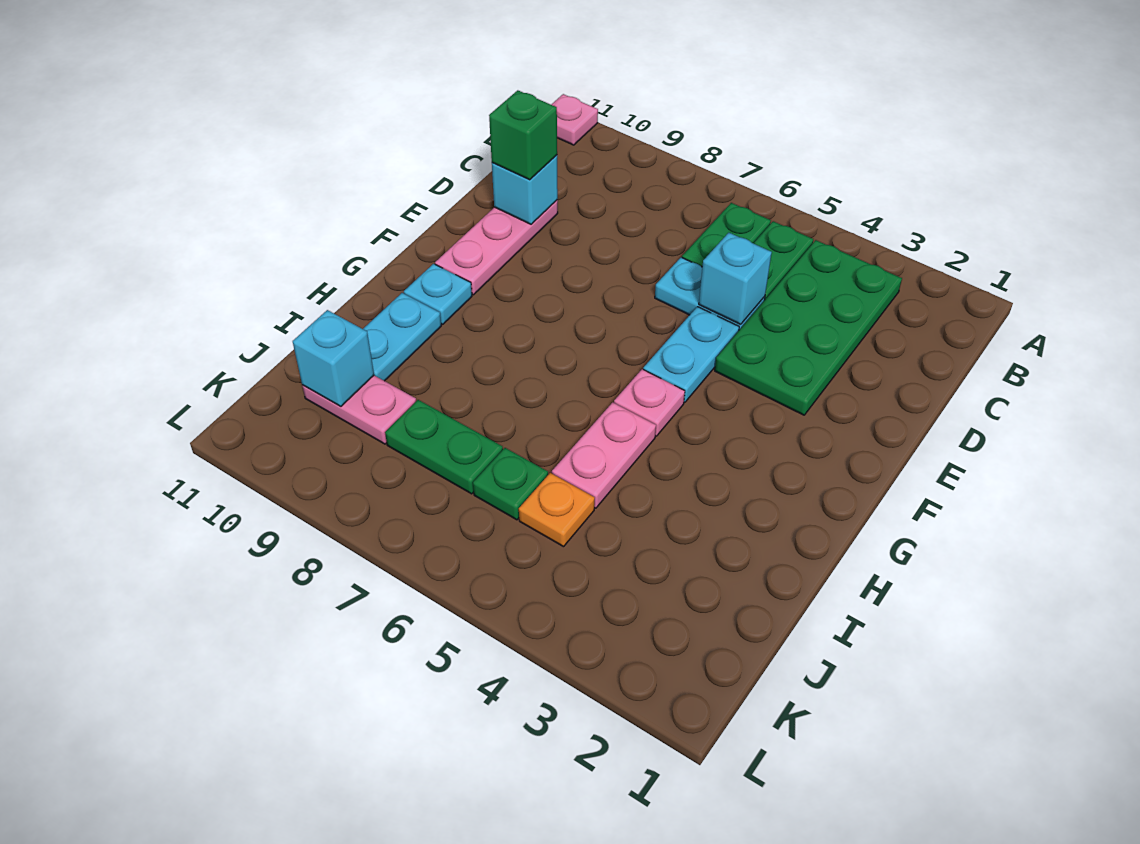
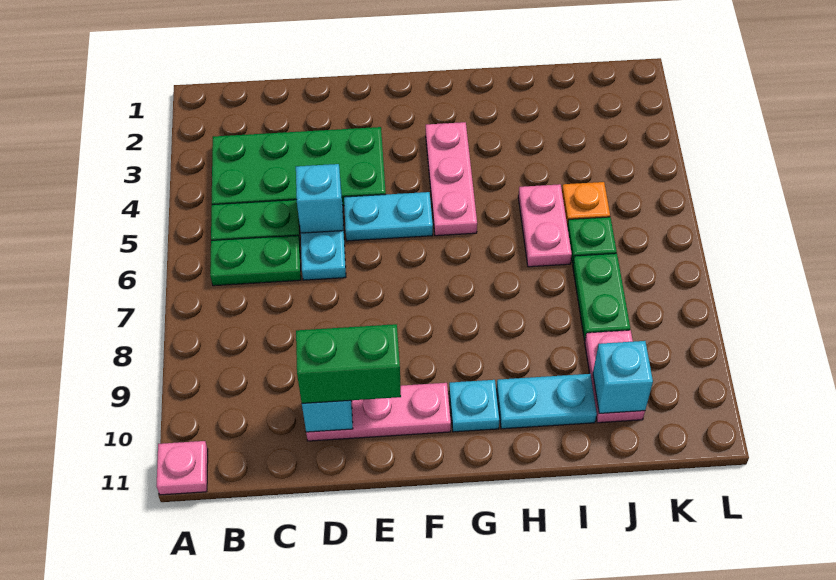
green 1x1 brick [489,90,557,180] -> green 1x2 brick [296,324,401,403]
pink 1x1 plate [614,369,685,436] -> pink 1x3 plate [426,122,477,236]
pink 1x2 plate [552,402,656,508] -> pink 1x2 plate turned to [518,184,572,267]

